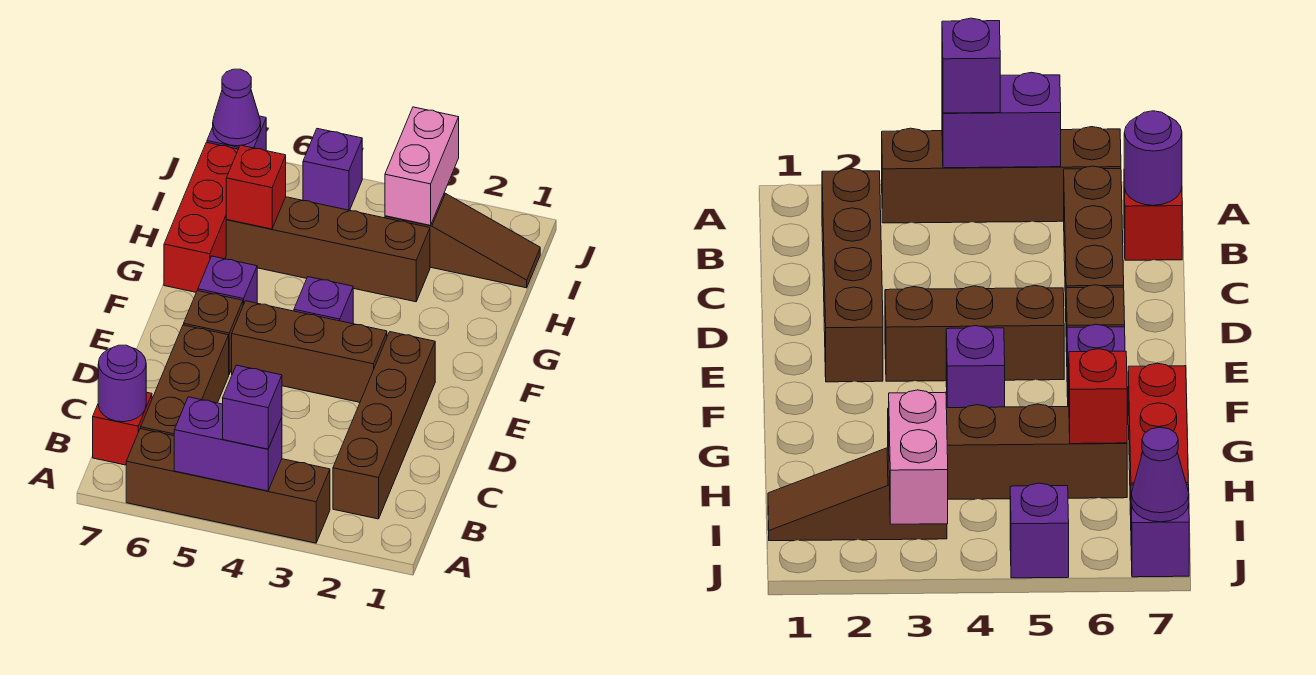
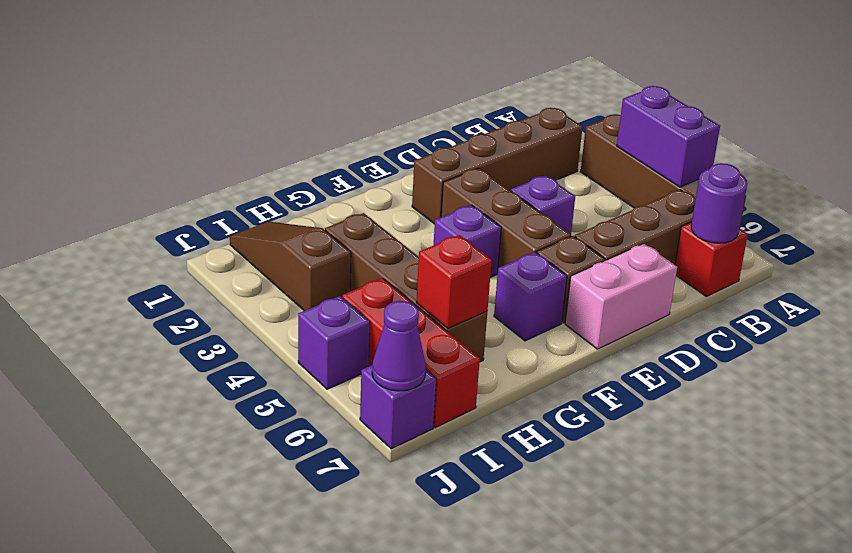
purple 1x1 brick [223,365,282,449] -> purple 1x1 brick moved to [511,175,575,234]
red 1x3 brick [164,142,238,292] -> red 1x3 brick turned to [342,278,480,427]
pink 1x2 brick [385,107,459,225] -> pink 1x2 brick moved to [565,244,677,349]

